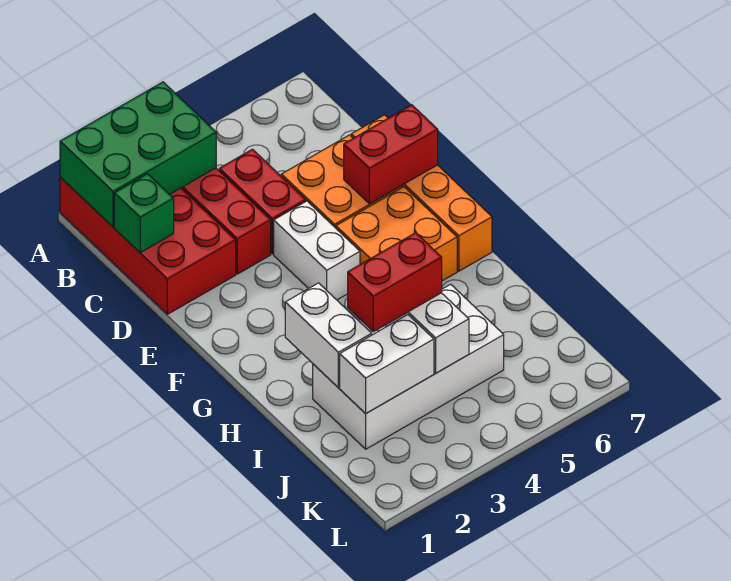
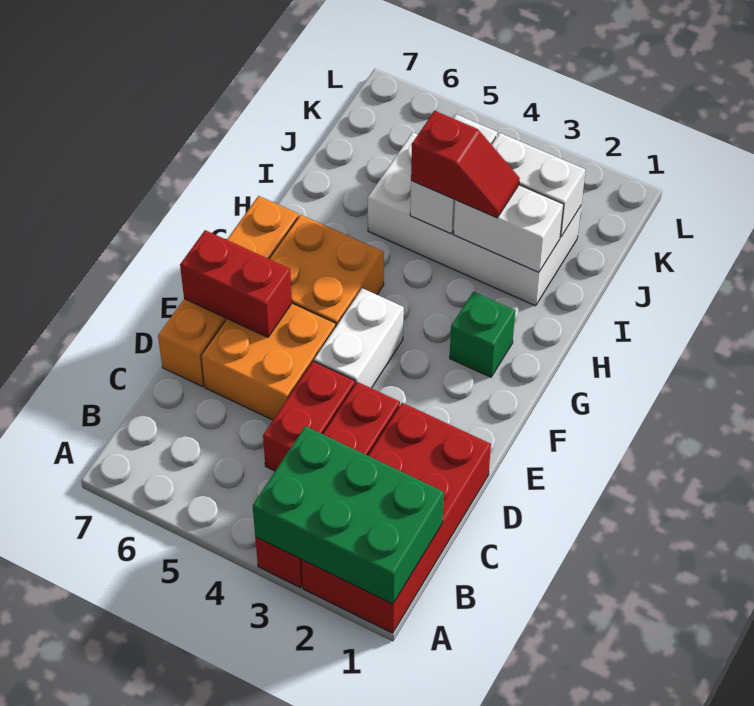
green 1x1 brick [114,174,174,253] -> green 1x1 brick moved to [450,292,515,377]
white 1x2 brick [285,283,372,388] -> white 1x2 brick turned to [453,185,564,272]
red 1x2 brick [348,233,442,332] -> red 1x2 slope [411,111,520,218]

